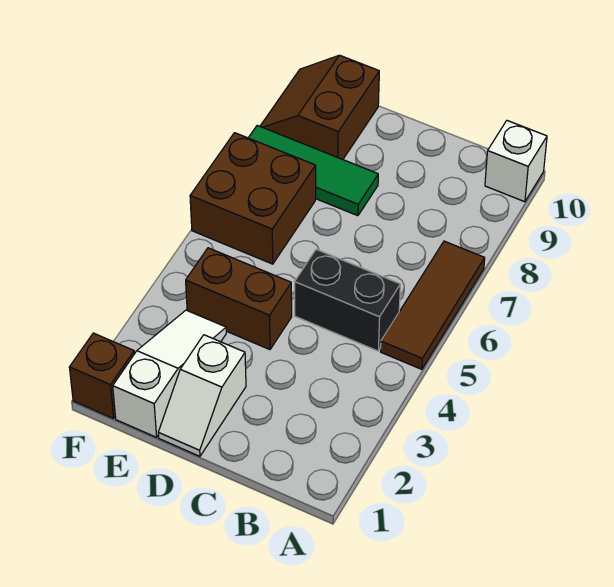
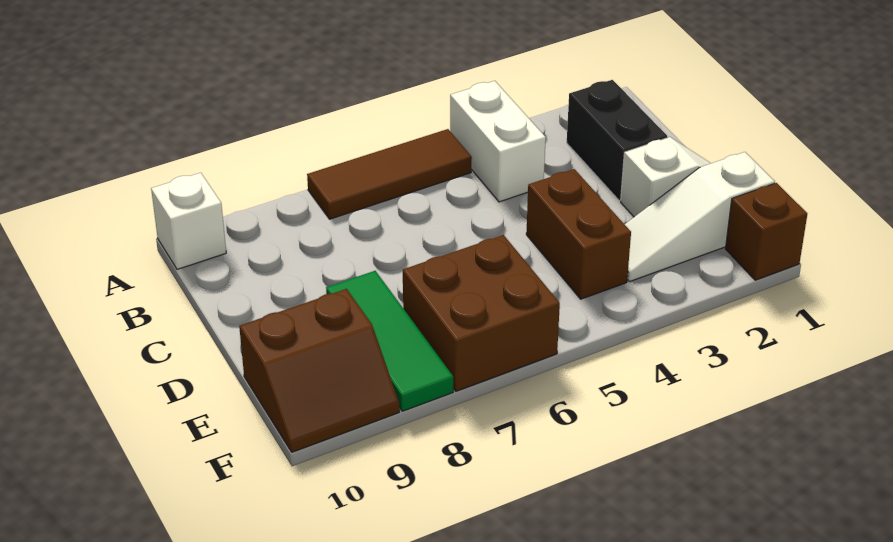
none -> white 1x2 brick [450,81,546,202]
black 1x2 brick [295,249,400,351] -> black 1x2 brick moved to [567,80,667,201]

